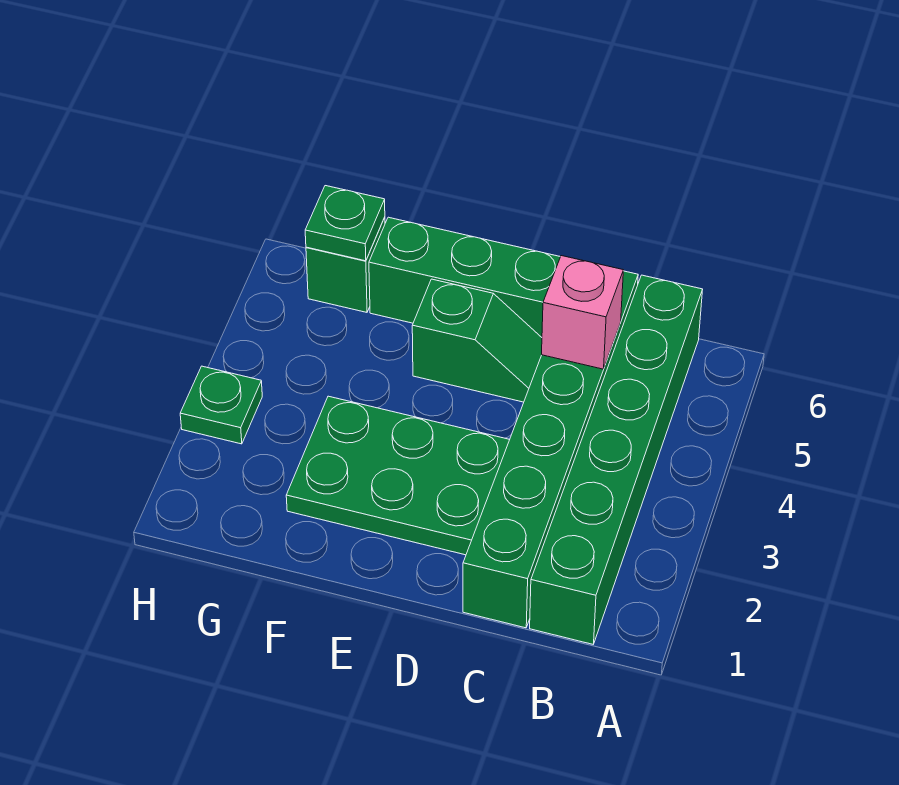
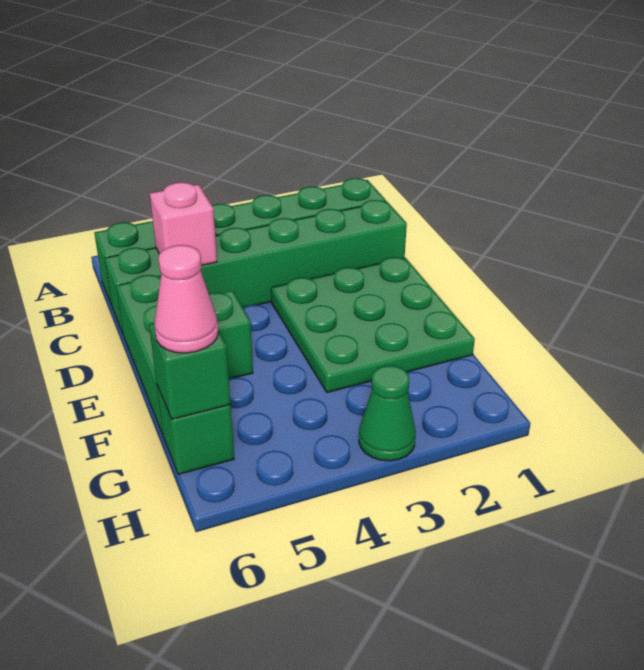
green 2x3 plate [286,396,510,555] -> green 3x3 plate [271,257,475,393]
green 1x1 plate [305,186,385,261] -> green 1x1 brick [149,323,231,419]
none -> pink 1x1 cone [154,245,219,353]
green 1x1 plate [180,366,262,444] -> green 1x1 cone [359,365,416,461]

